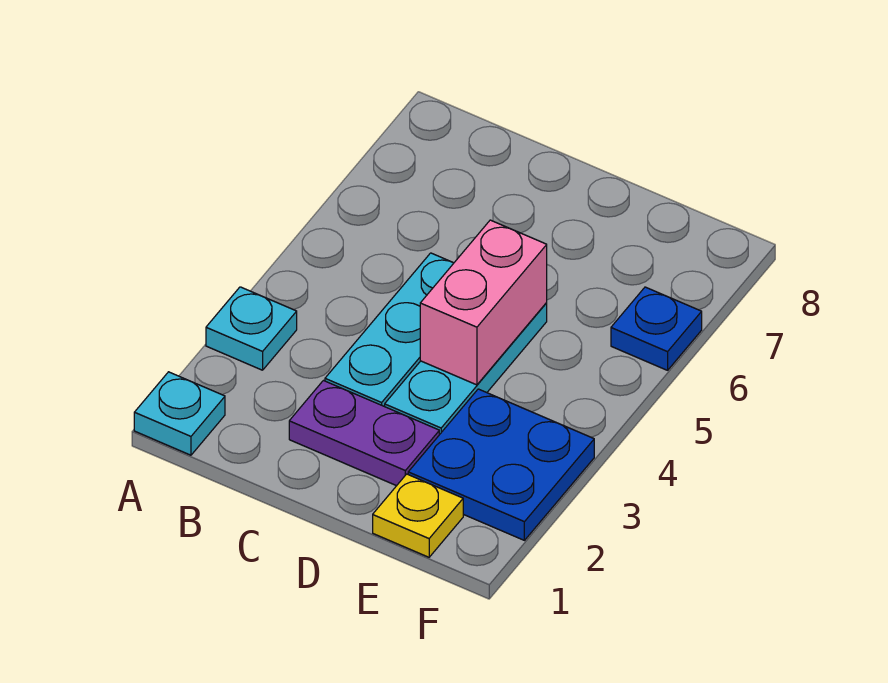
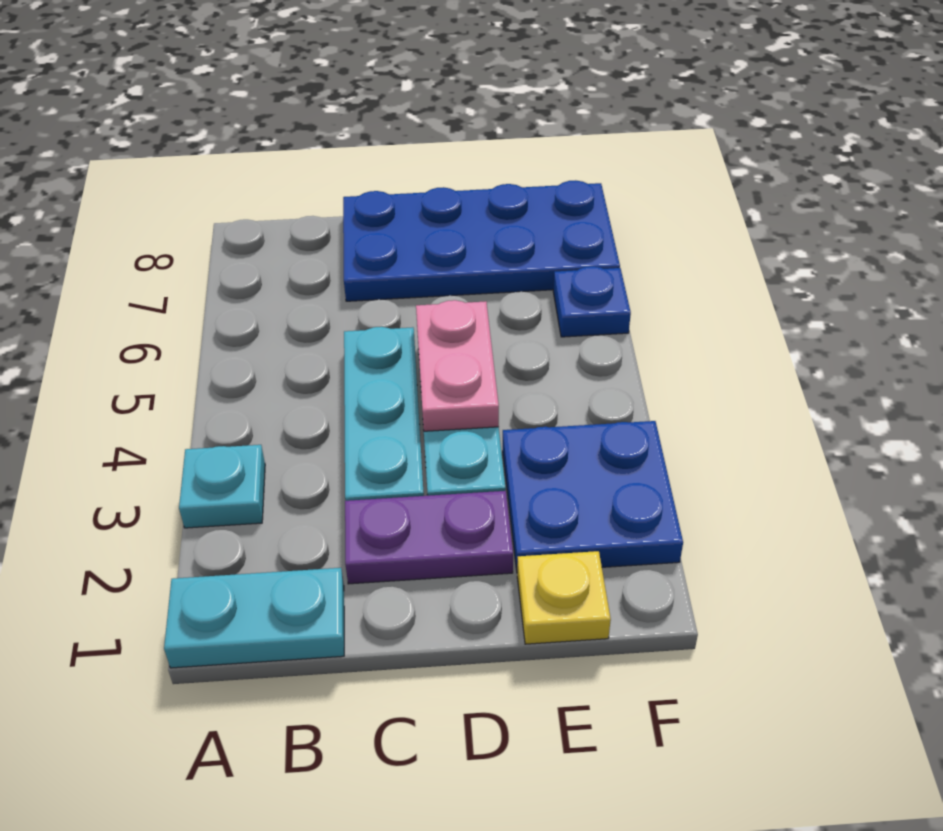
cyan 1x1 plate [134,372,225,455] -> cyan 1x2 plate [164,568,344,668]
none -> blue 2x4 plate [343,180,620,301]
pink 1x2 brick [420,220,547,385] -> pink 1x2 plate [416,300,499,431]

